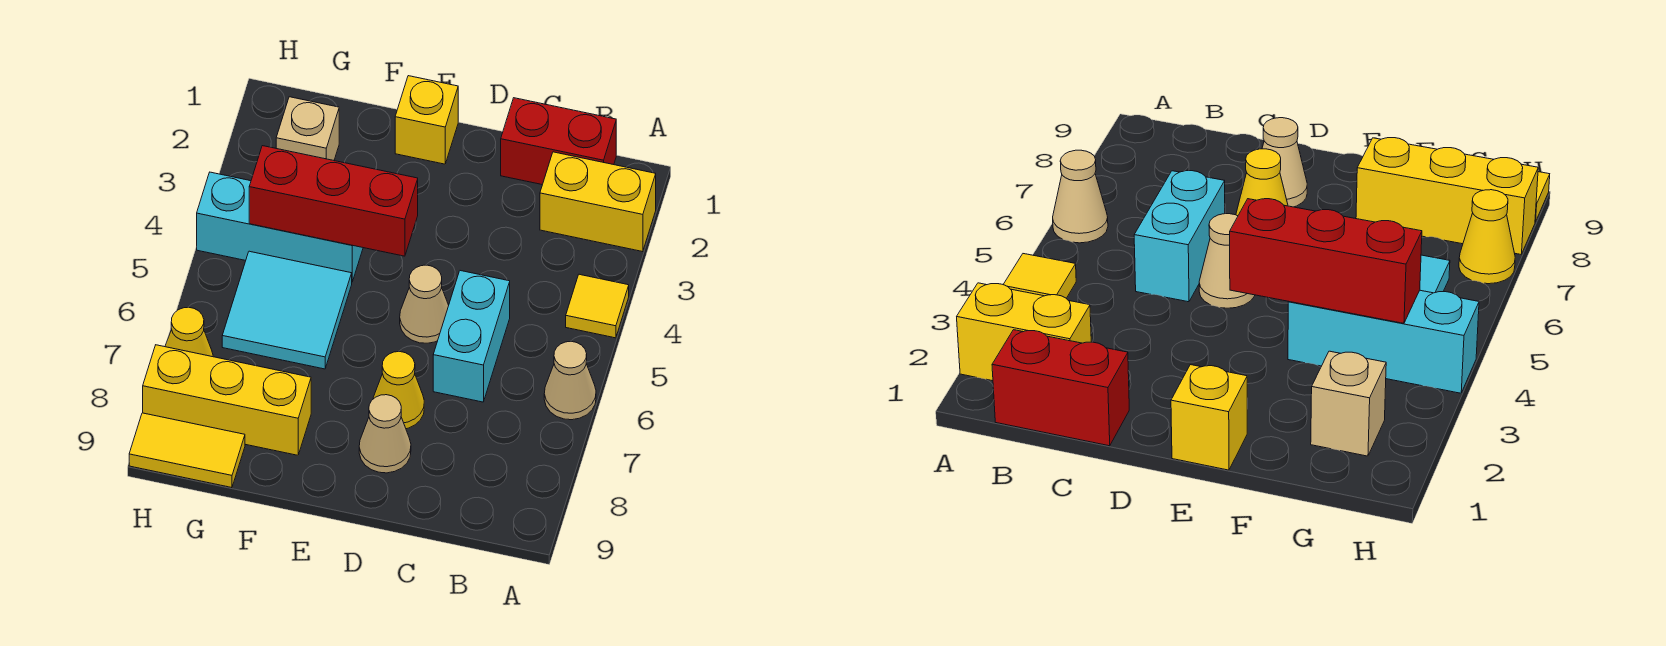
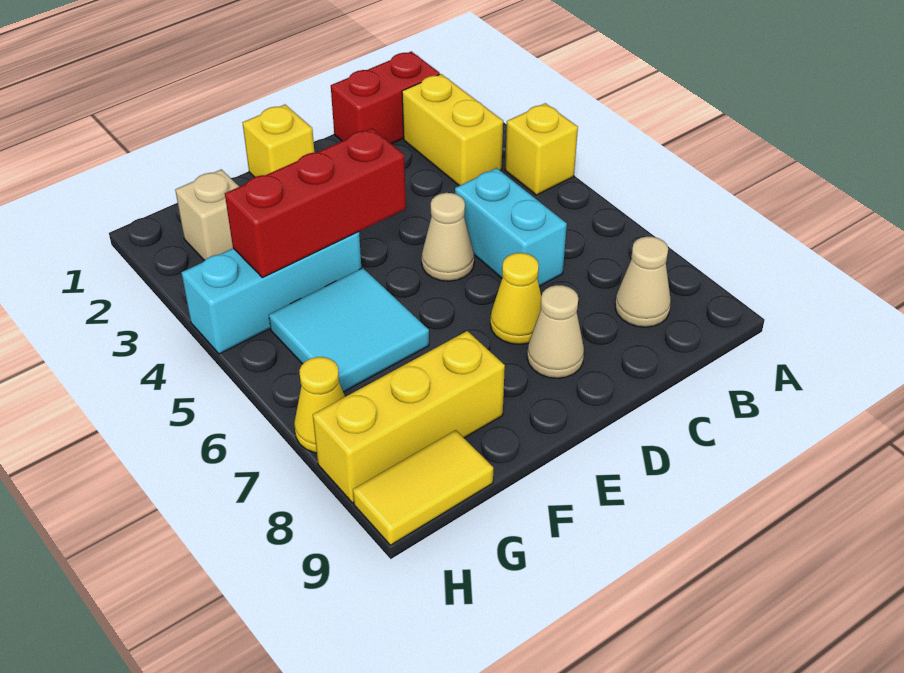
yellow 1x2 brick [540,152,656,252] -> yellow 1x2 brick turned to [402,74,503,186]
yellow 1x1 tile [566,274,629,338] -> yellow 1x1 brick [505,103,578,195]
tan 1x1 cone [544,341,596,420] -> tan 1x1 cone moved to [615,237,671,327]

